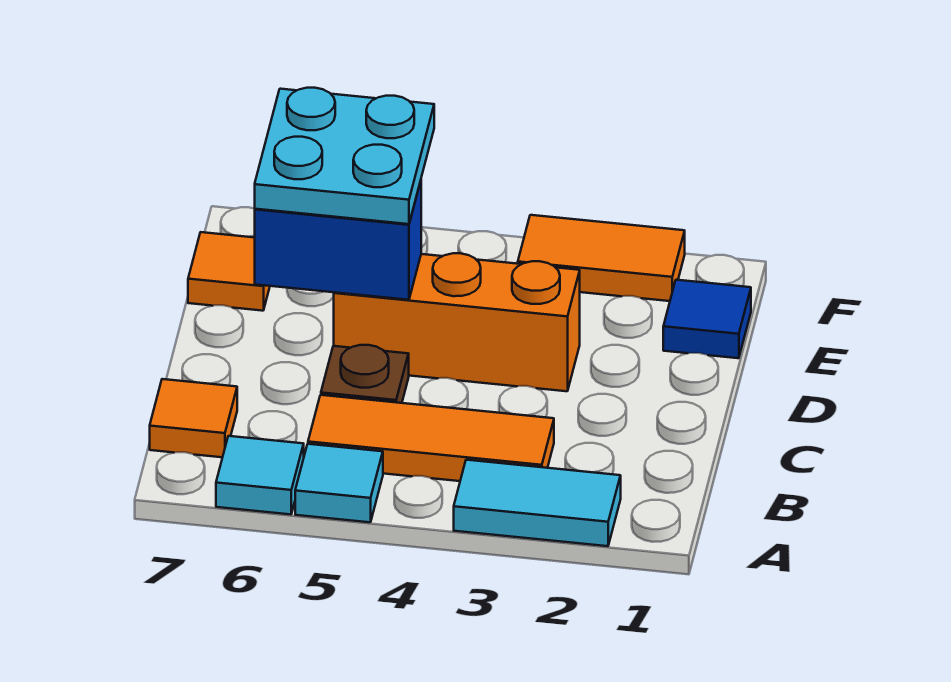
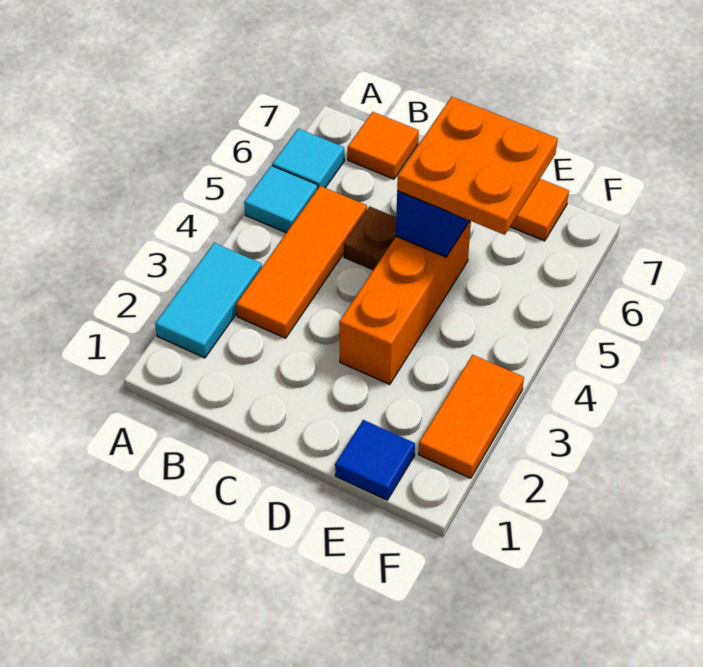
cyan 2x2 plate [255,88,434,224] -> orange 2x2 plate [397,97,558,235]

